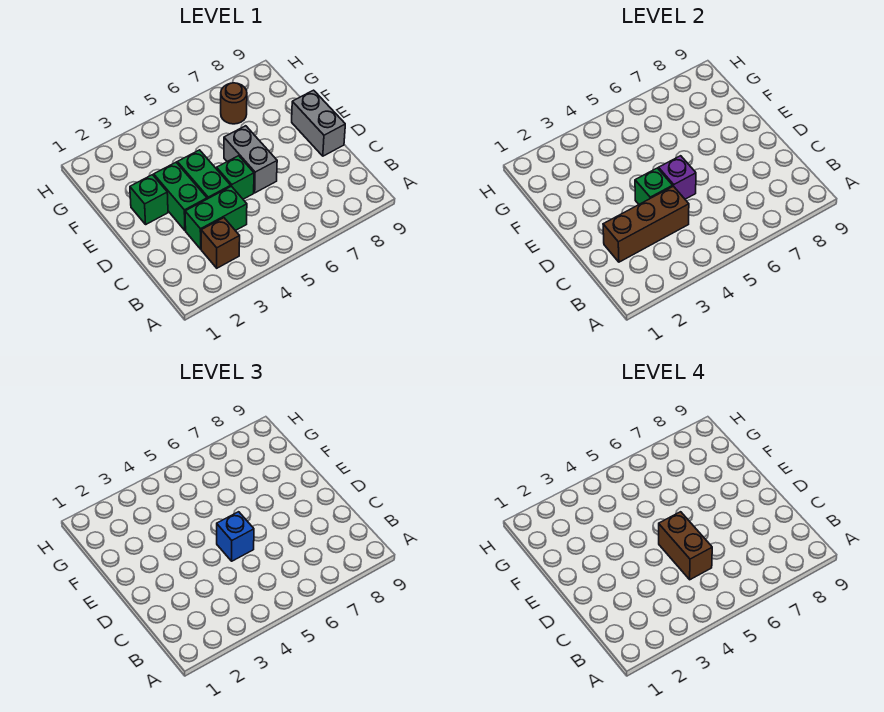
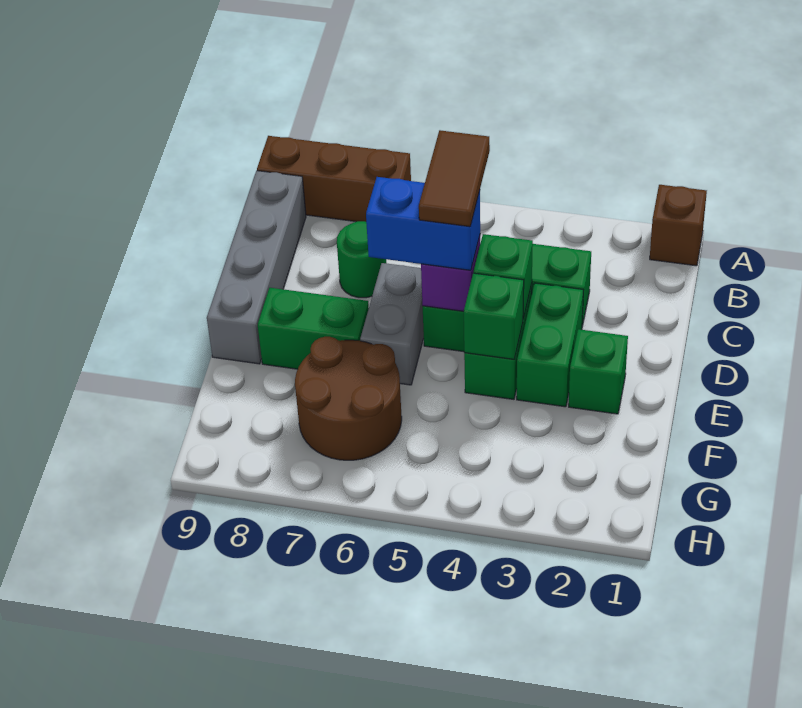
brown 1x1 brick [201,218,240,268] -> brown 1x1 brick moved to [650,185,707,266]
brown 1x3 brick [603,186,689,262] -> brown 1x3 brick moved to [257,136,411,222]
brown 1x2 brick [659,512,712,580] -> brown 1x2 tile [419,130,490,227]
none -> green 1x1 round brick [337,221,386,298]
blue 1x1 brick [217,512,254,561] -> blue 1x2 brick [366,177,480,270]
grey 1x2 brick [292,90,345,156] -> grey 1x4 brick [207,171,306,364]
none -> green 1x1 brick [464,273,524,359]
none -> green 1x2 brick [258,288,369,369]
brown 1x1 round brick [221,83,247,124] -> brown 2x2 round brick [295,337,402,460]

